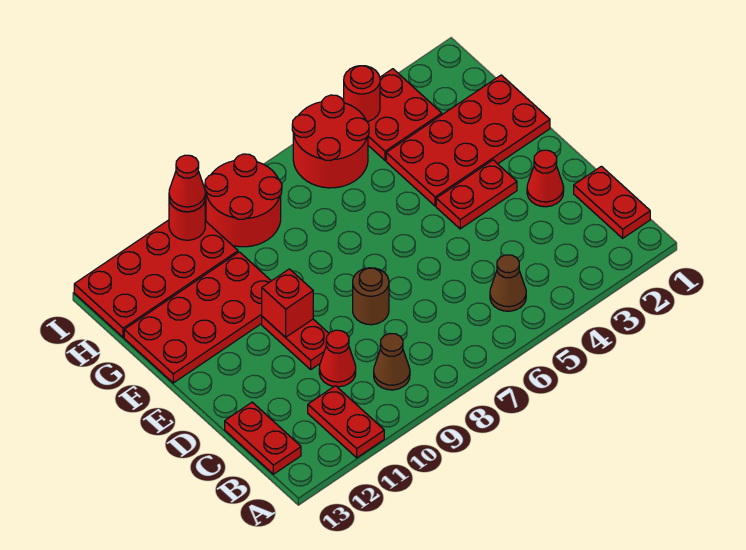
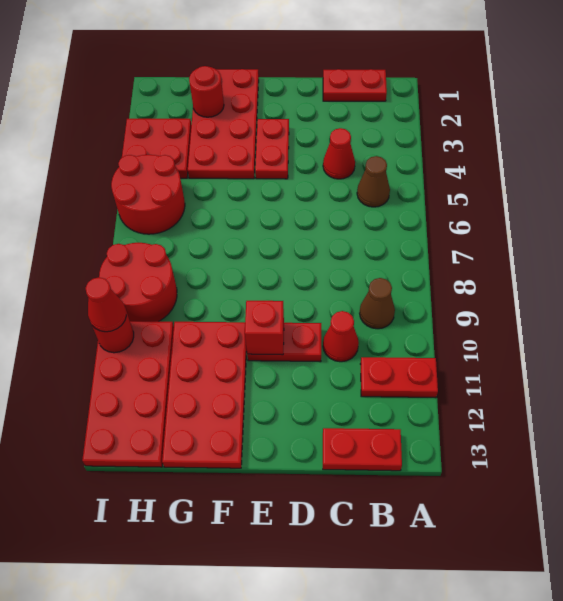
red 1x1 cone [527,150,564,207] -> red 1x1 cone moved to [323,128,355,179]
brown 1x1 round brick [353,268,389,325] -> none
red 1x1 round brick [344,66,380,122] -> red 1x1 round brick moved to [189,66,224,117]

